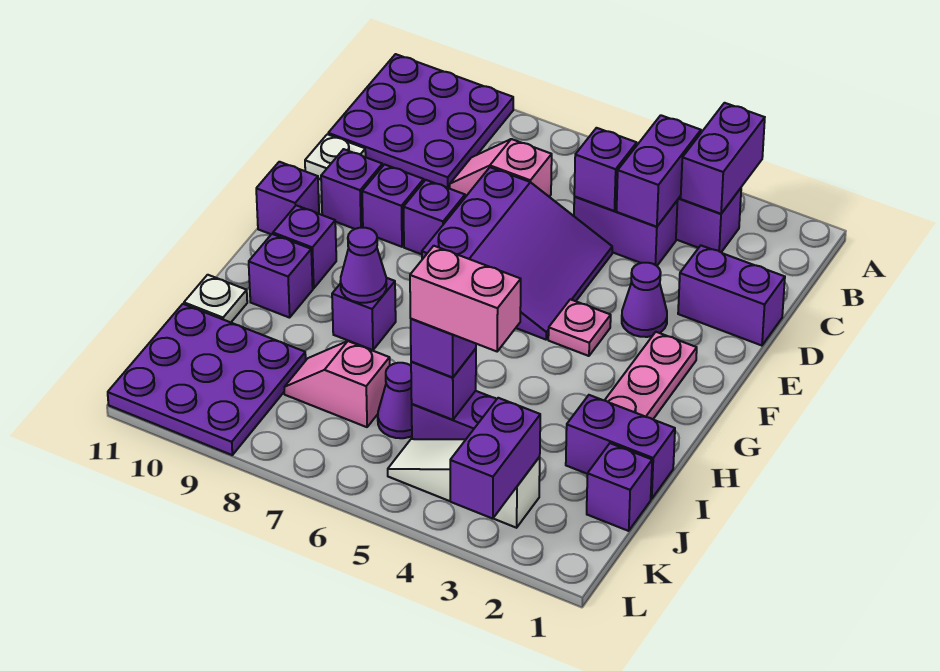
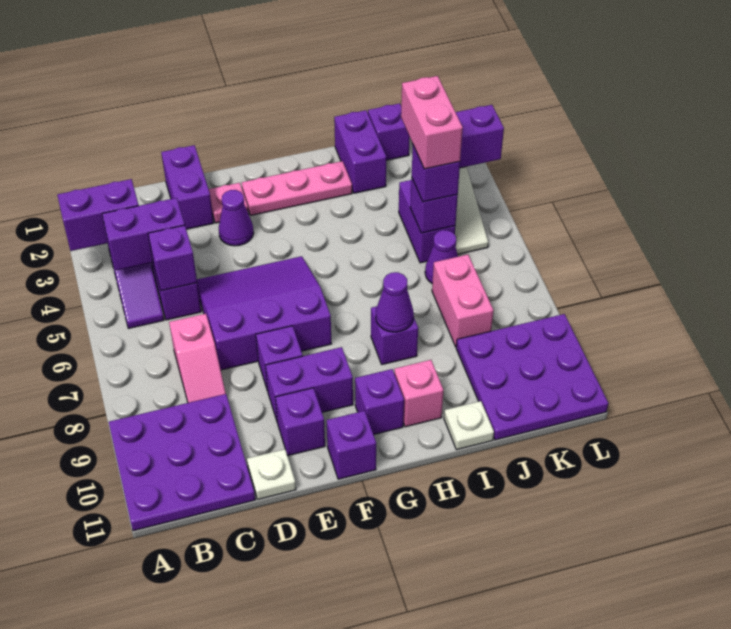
purple 1x1 brick [362,164,424,247] -> purple 1x2 brick [266,347,353,423]
pink 1x1 plate [548,299,611,356] -> pink 1x1 plate moved to [209,183,248,223]
purple 1x1 brick [249,234,313,318] -> pink 1x1 brick [394,360,443,427]
pink 1x2 slope [284,341,390,427] -> pink 1x2 brick [432,255,494,347]

